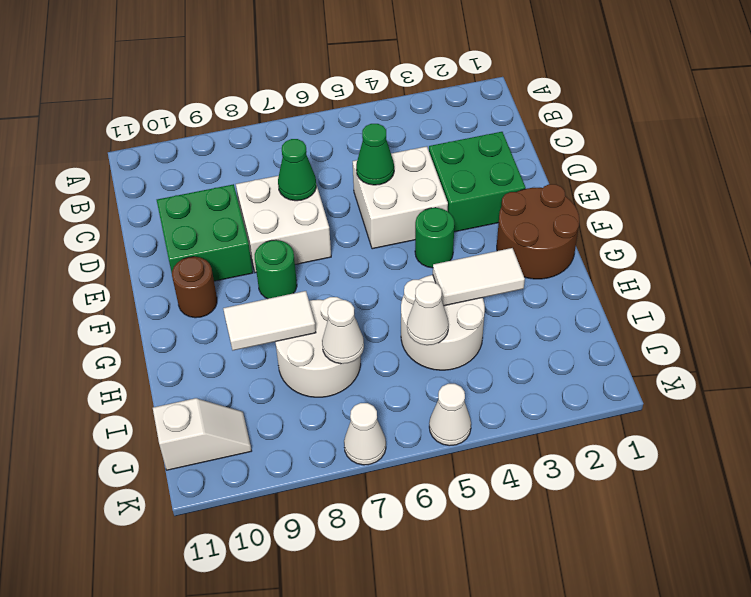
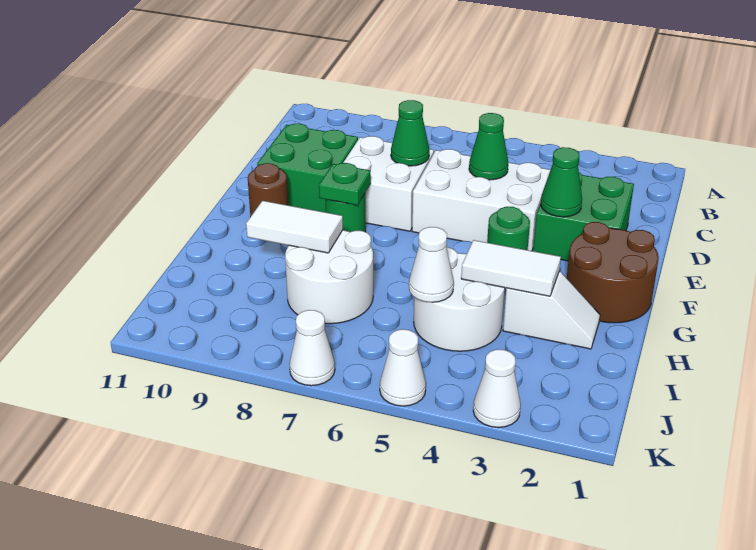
white 2x2 brick [353,146,448,249] -> white 2x3 brick [412,149,550,251]
none -> green 1x1 cone [541,147,582,217]
none -> green 1x1 plate [319,163,371,205]
white 1x1 cone [322,300,364,364] -> white 1x1 cone moved to [473,349,521,428]
white 1x2 slope [153,398,251,470] -> white 1x2 slope moved to [503,271,600,349]

